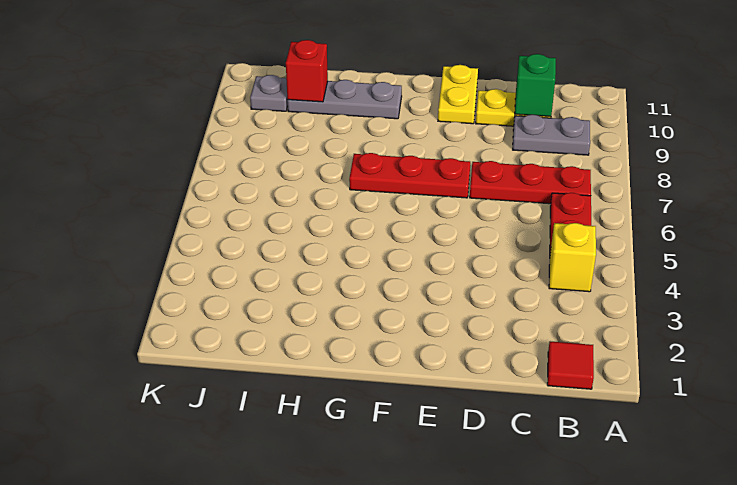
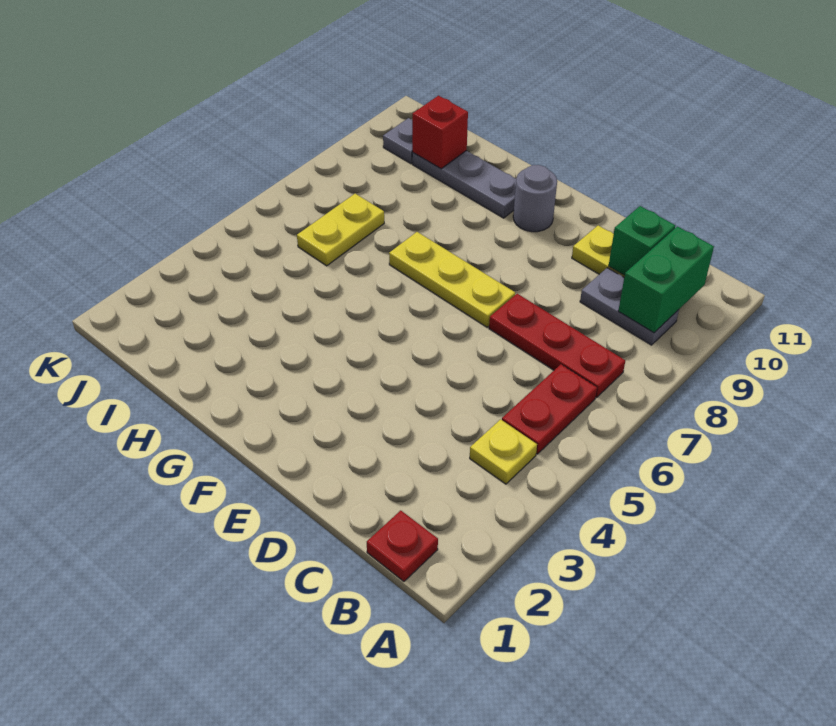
red 1x1 tile [547,342,594,389] -> red 1x1 plate [367,511,438,581]
yellow 1x1 brick [549,223,596,292] -> yellow 1x1 plate [470,419,537,484]
none -> green 1x2 brick [618,226,714,333]
red 1x3 plate [349,153,470,198] -> yellow 1x3 plate [389,232,515,327]
yellow 1x2 plate [438,65,478,124] -> yellow 1x2 plate moved to [297,194,384,266]
none -> grey 1x1 round brick [513,165,557,232]

